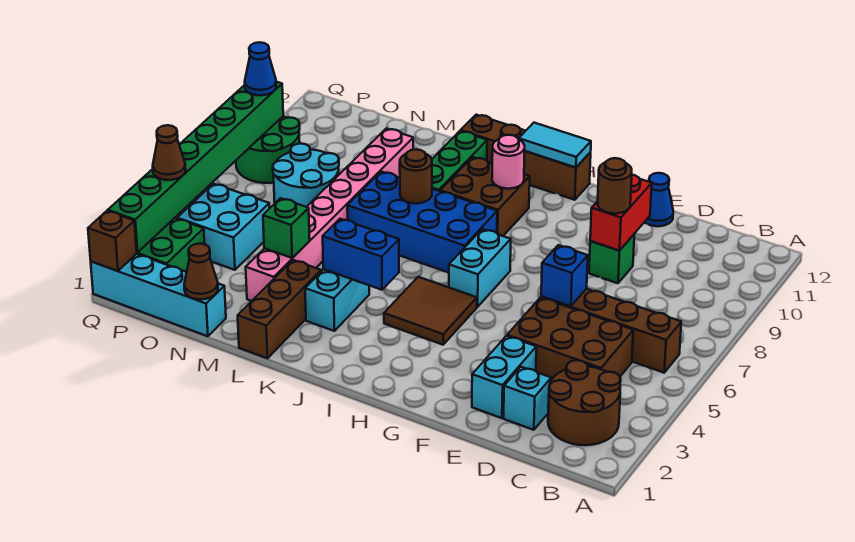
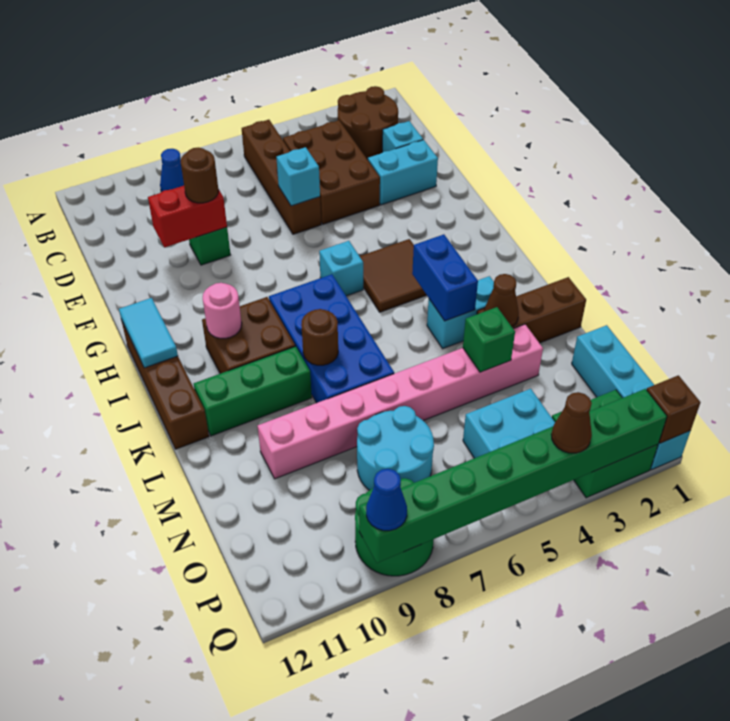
blue 1x1 brick [541,245,588,306] -> cyan 1x1 brick [276,147,320,206]
blue 1x1 cone [645,173,673,226] -> blue 1x1 cone moved to [160,149,184,192]
cyan 1x2 brick [449,229,511,307] -> cyan 1x1 brick [319,241,363,296]
brown 1x1 cone [184,244,218,299] -> brown 1x1 cone moved to [484,274,519,327]

